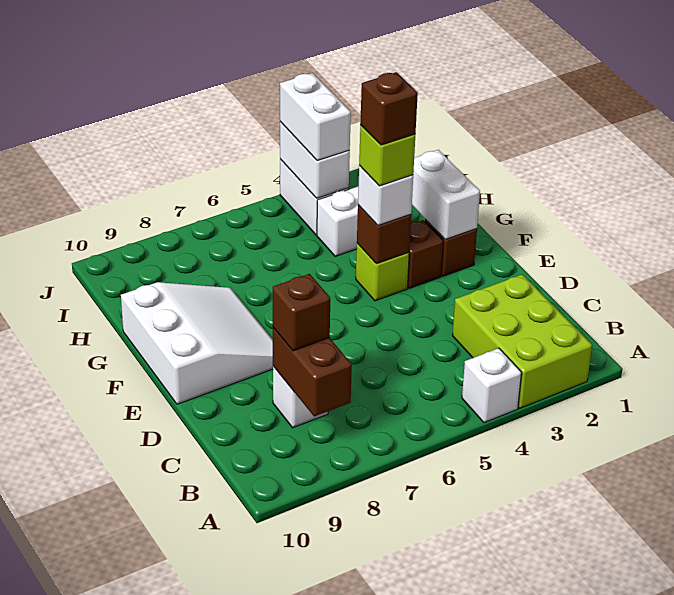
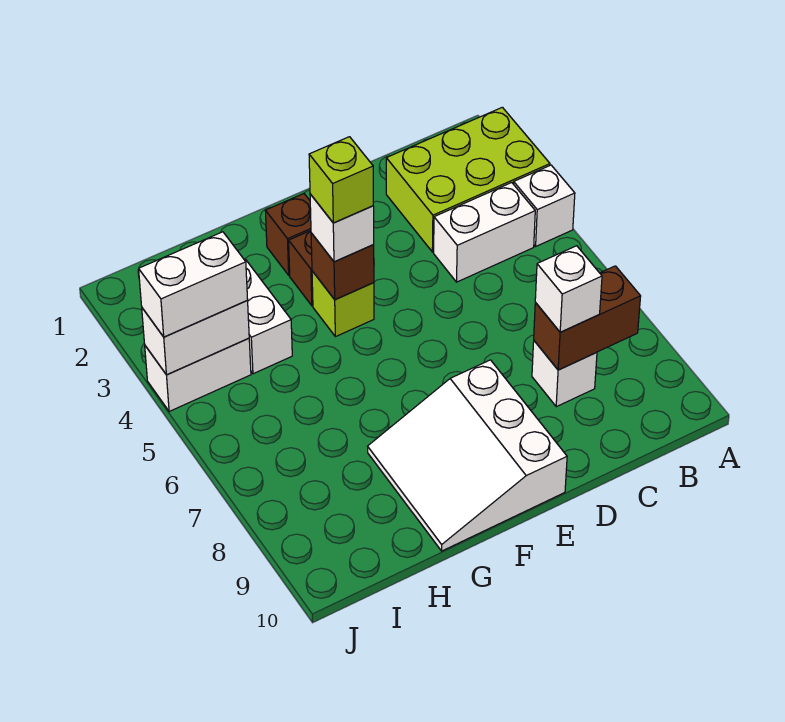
brown 1x1 brick [273,274,330,351] -> white 1x1 brick [535,246,602,332]
white 3x3 slope [121,282,273,404] -> white 3x3 slope turned to [368,360,567,551]
white 1x2 brick [412,150,480,240] -> white 1x2 brick moved to [434,183,535,282]
brown 1x1 brick [360,72,418,145] -> none

